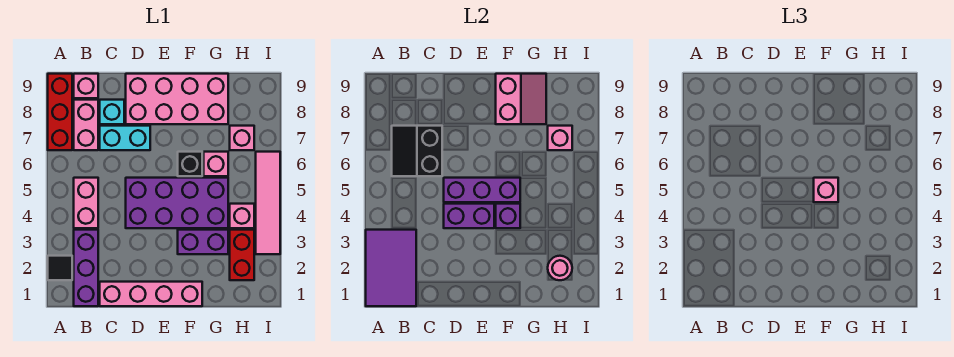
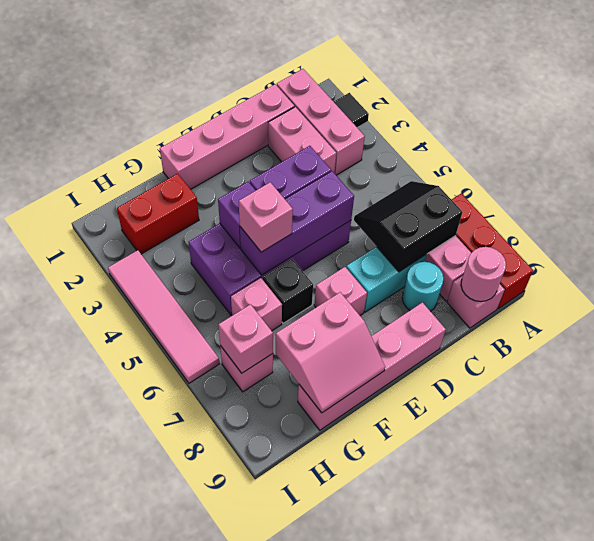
purple 2x3 tile [366,230,416,306] -> none
purple 1x3 brick [74,230,98,306] -> pink 1x3 brick [277,69,365,175]
pink 1x2 brick [74,178,98,228] -> pink 1x2 brick moved to [268,107,336,173]
black 2x2 slope [392,126,442,176] -> black 2x2 slope turned to [354,181,462,272]
cyan 1x1 brick [100,100,124,124] -> cyan 1x1 round brick [402,262,443,311]
pink 2x4 brick [126,74,228,124] -> pink 1x4 brick [298,302,446,430]
purple 1x2 brick [178,230,228,254] -> none
pink 2x2 slope [496,74,546,124] -> pink 2x2 slope turned to [276,292,385,413]
red 1x2 brick [230,230,254,280] -> red 1x2 brick turned to [117,174,199,254]
pink 1x1 round brick [548,256,572,280] -> pink 1x1 round brick moved to [461,247,506,302]
pink 1x1 brick [230,204,254,228] -> pink 1x1 brick moved to [314,267,367,315]

